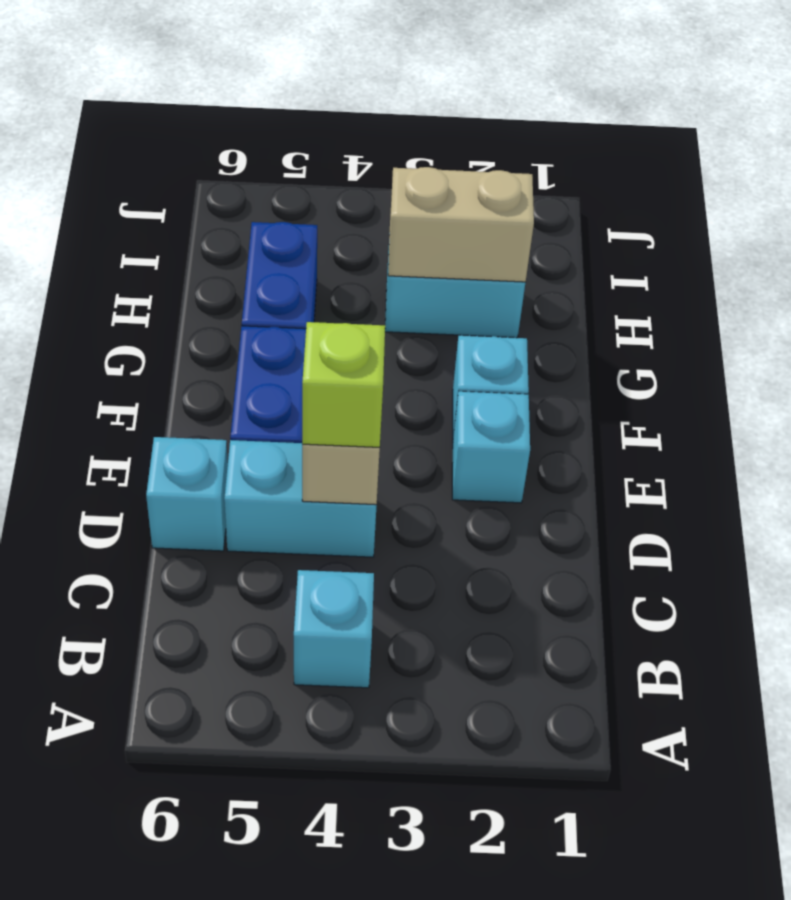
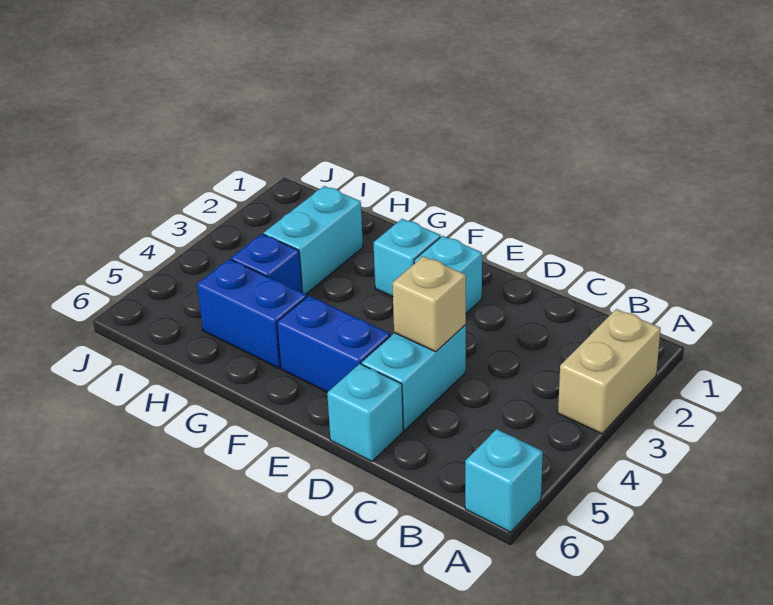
cyan 1x1 brick [294,570,374,688] -> cyan 1x1 brick moved to [465,429,543,532]
lime 1x1 brick [302,322,385,447] -> none
tan 1x2 brick [388,167,534,282] -> tan 1x2 brick moved to [558,309,661,434]
none -> blue 1x1 brick [231,234,302,292]

